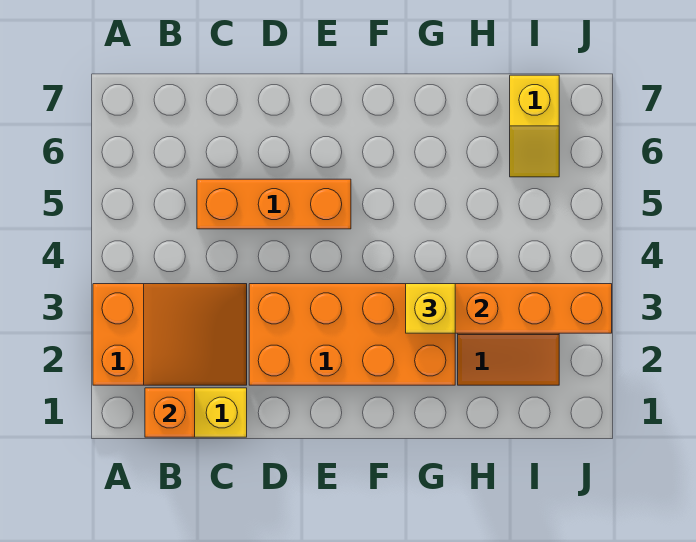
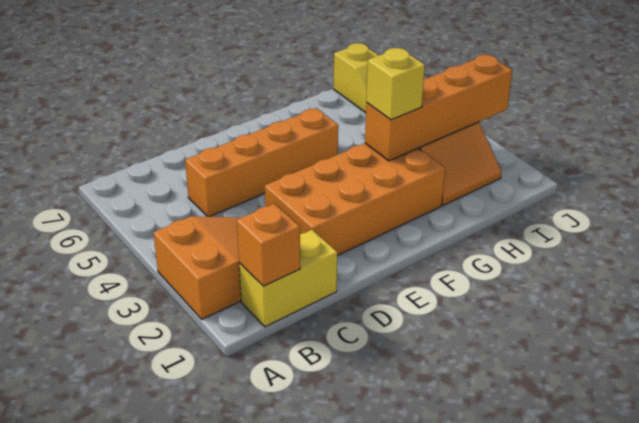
orange 1x3 brick [197,179,351,229] -> orange 1x4 brick [185,108,338,217]

